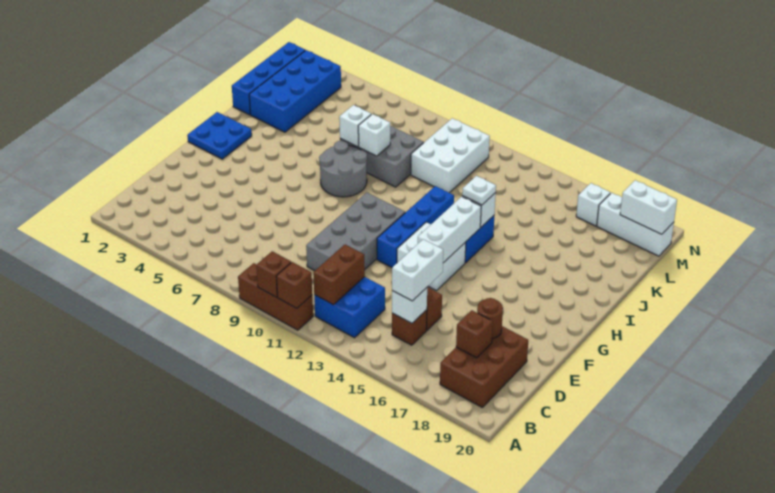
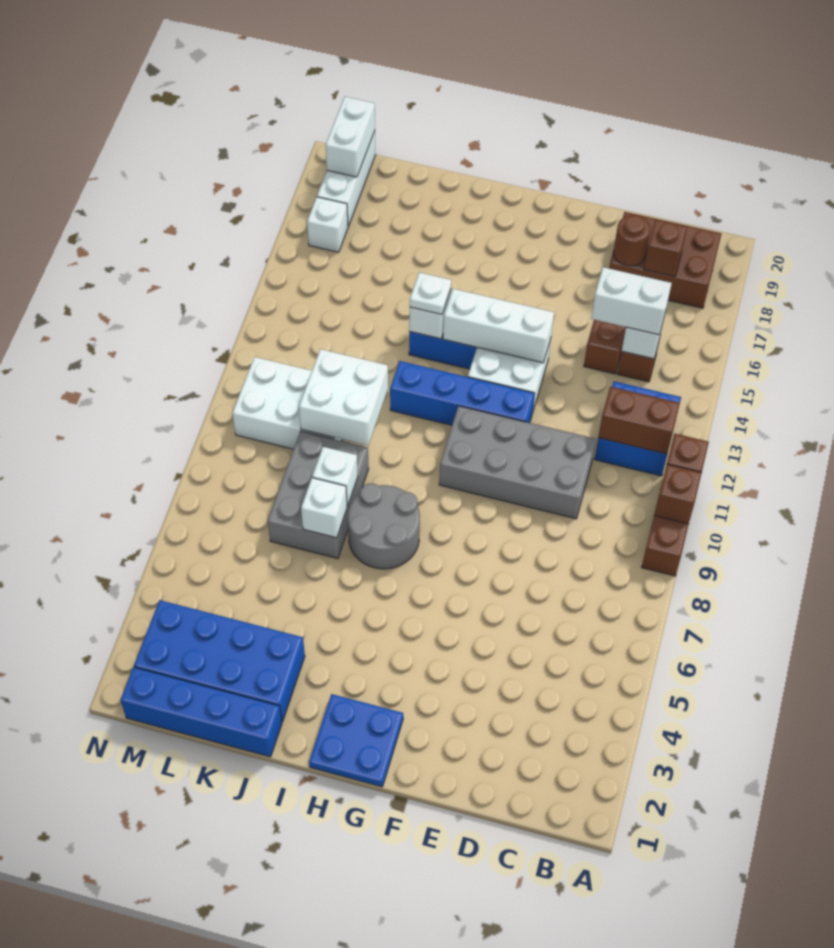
none -> white 2x2 brick [299,349,388,446]

